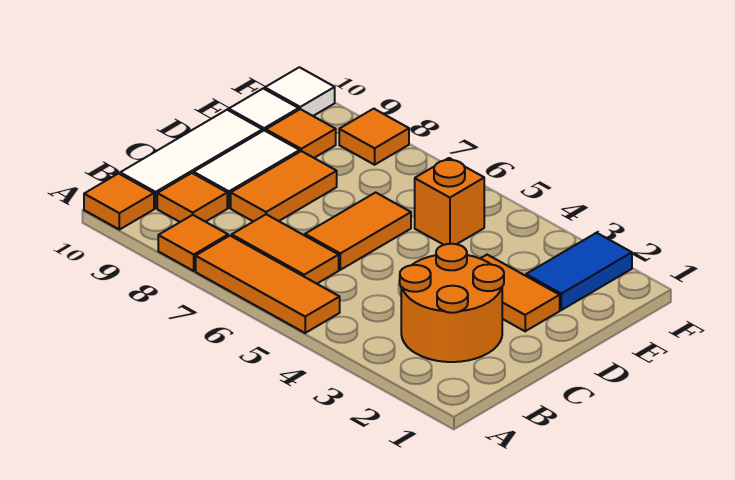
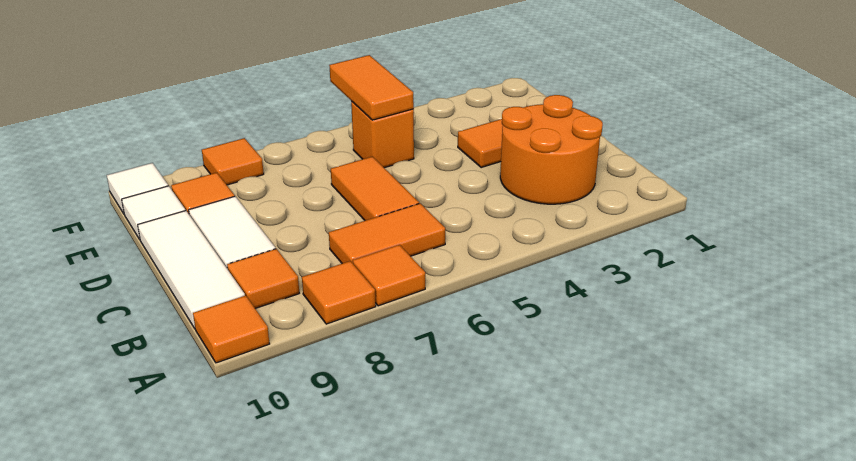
orange 1x3 tile [196,236,340,333] -> orange 1x1 tile [353,245,425,306]
orange 1x2 tile [231,151,337,222] -> orange 1x2 tile moved to [329,55,414,120]
blue 1x2 tile [526,233,632,310] -> none

